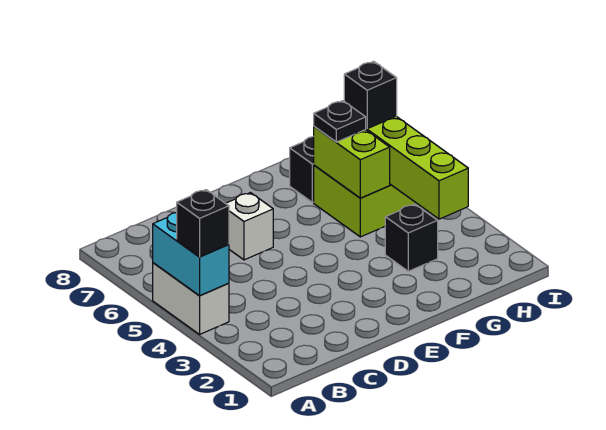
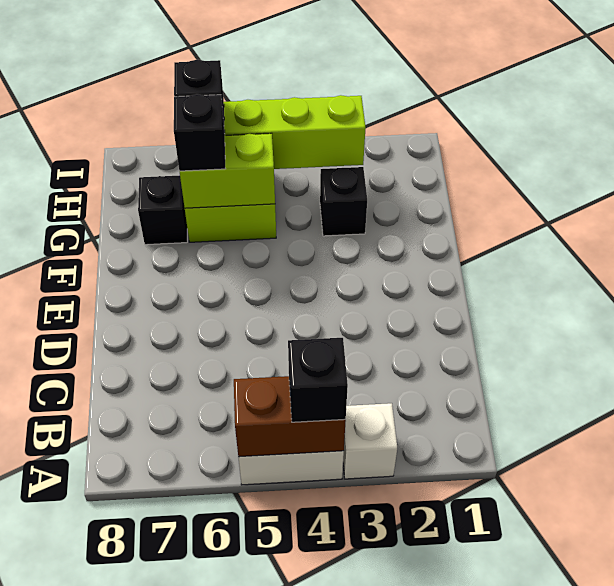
cyan 1x2 brick [153,212,229,296] -> brown 1x2 brick [234,376,346,457]
white 1x1 brick [226,193,273,260] -> white 1x1 brick moved to [343,403,397,479]
black 1x1 plate [314,101,366,142] -> black 1x1 brick [174,94,225,171]

